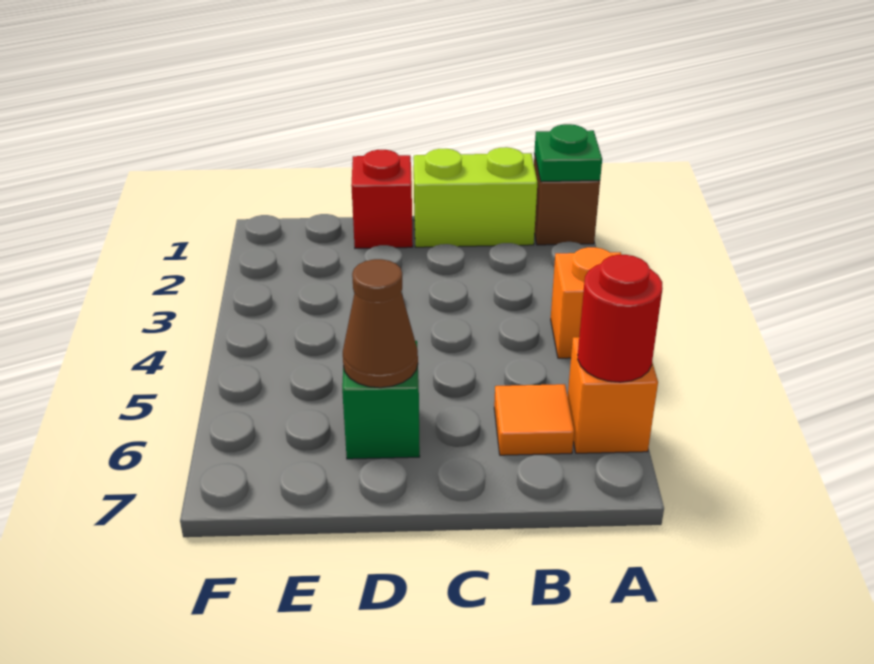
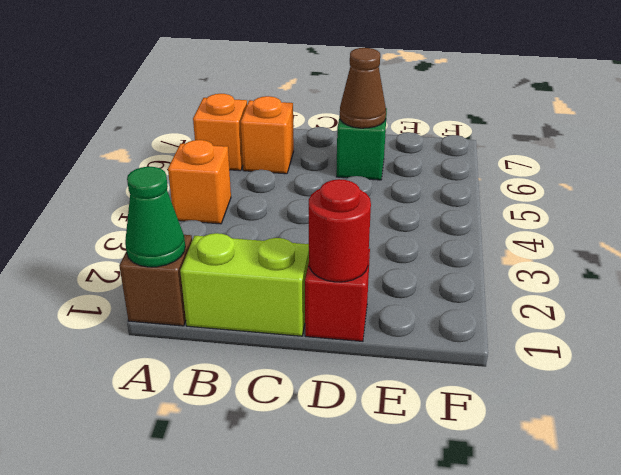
green 1x1 plate [534,124,602,182] -> green 1x1 cone [125,167,185,267]
red 1x1 round brick [578,255,663,382] -> red 1x1 round brick moved to [309,179,371,282]
orange 1x1 tile [494,384,574,455] -> orange 1x1 brick [241,96,294,174]

